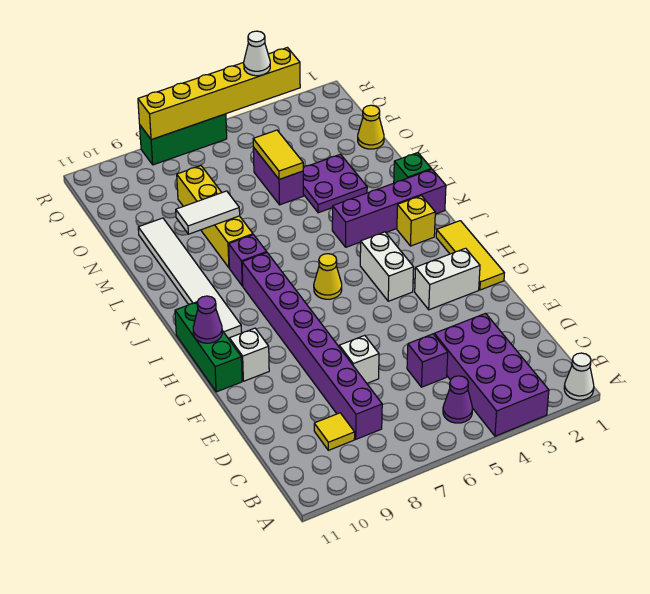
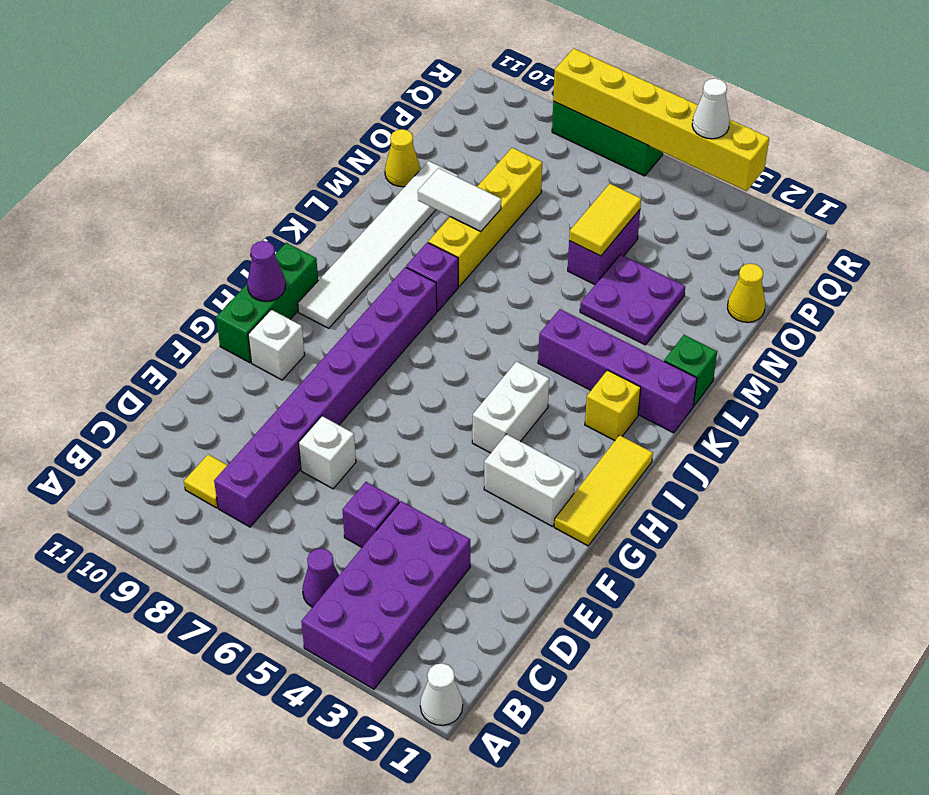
yellow 1x1 cone [314,254,342,299] -> yellow 1x1 cone moved to [385,129,420,187]

